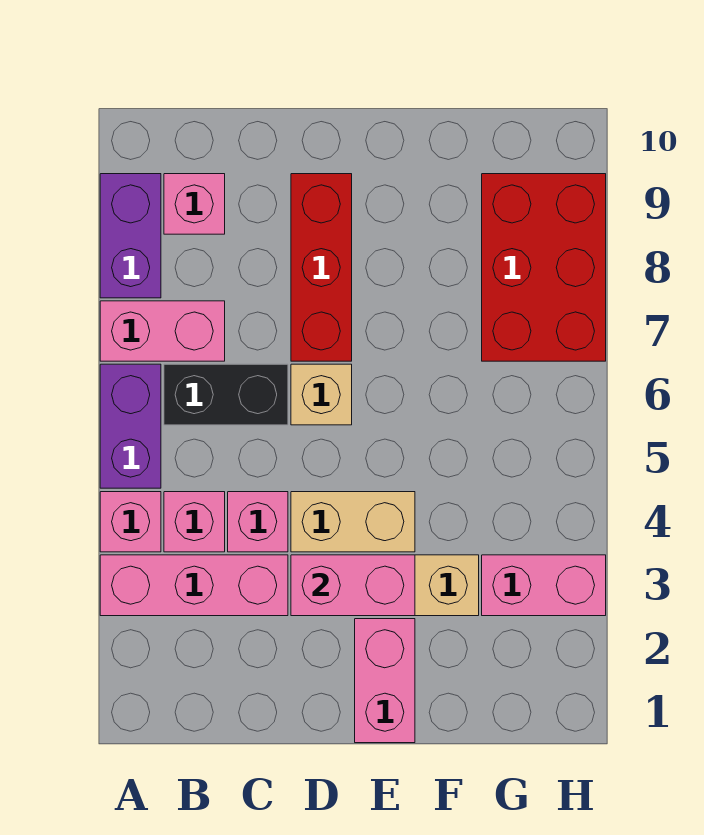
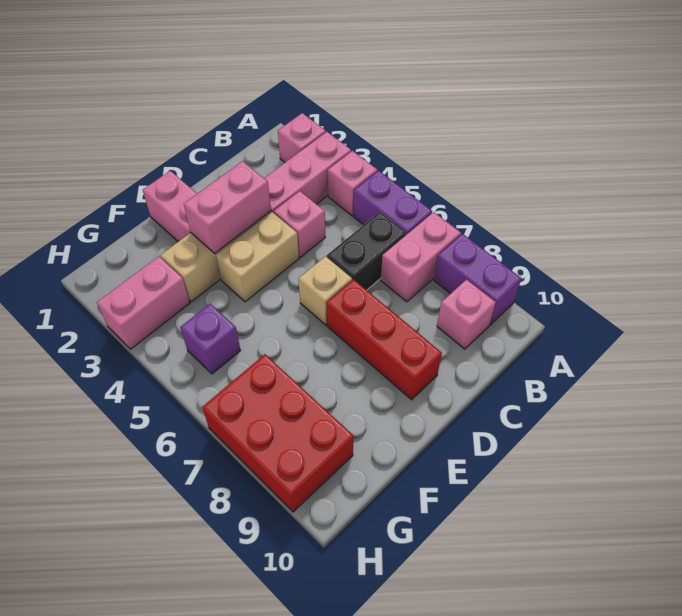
pink 1x1 brick [164,492,225,552] -> pink 1x1 brick moved to [278,113,326,162]
none -> purple 1x1 brick [180,304,241,374]

